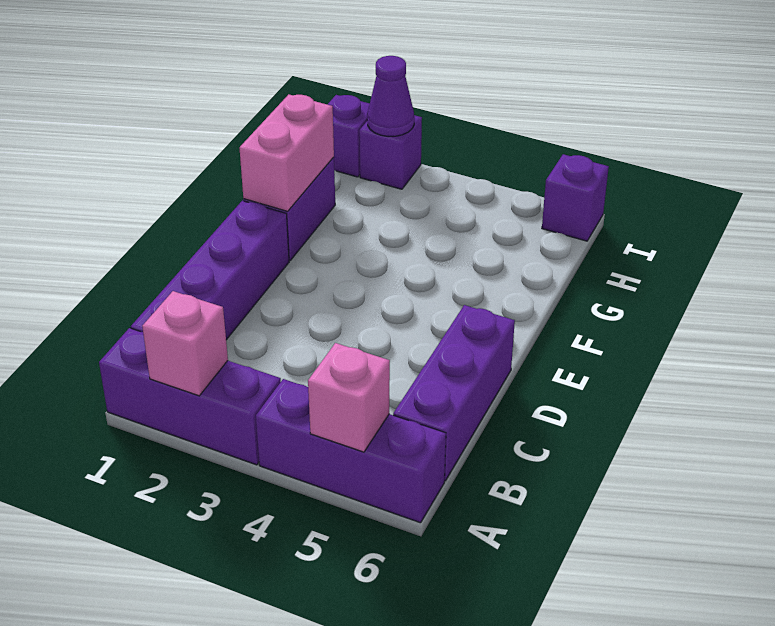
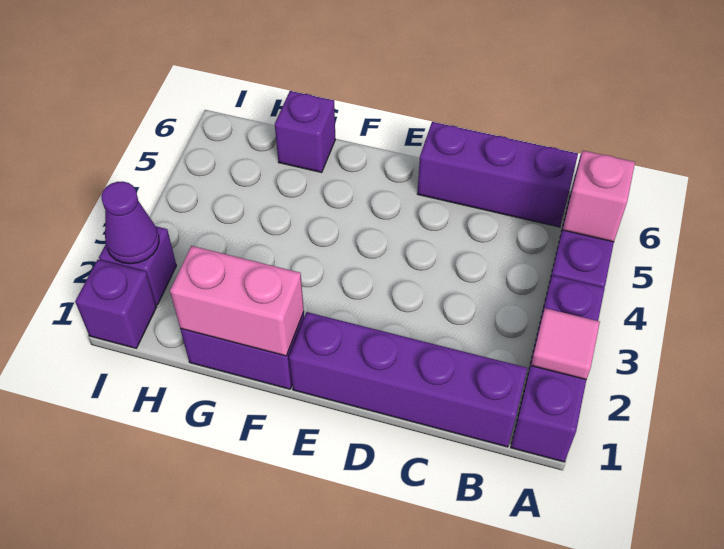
pink 1x1 brick [142,291,228,396] -> pink 1x1 tile [531,308,600,380]
purple 1x1 brick [542,154,609,241] -> purple 1x1 brick moved to [275,91,335,173]

